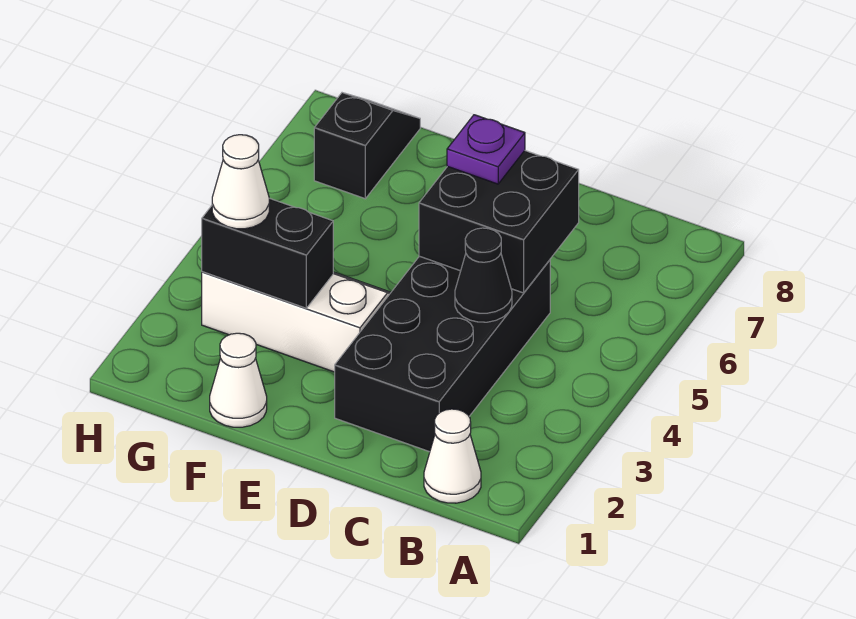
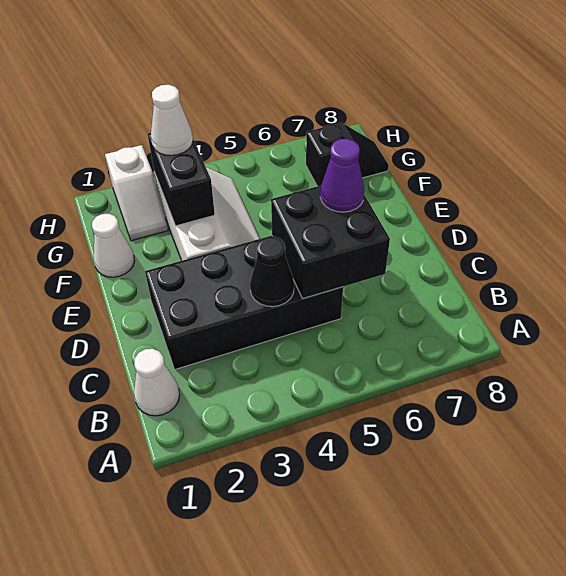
purple 1x1 plate [447,115,525,184] -> purple 1x1 cone [320,139,364,212]
none -> white 1x2 slope [105,145,168,241]

